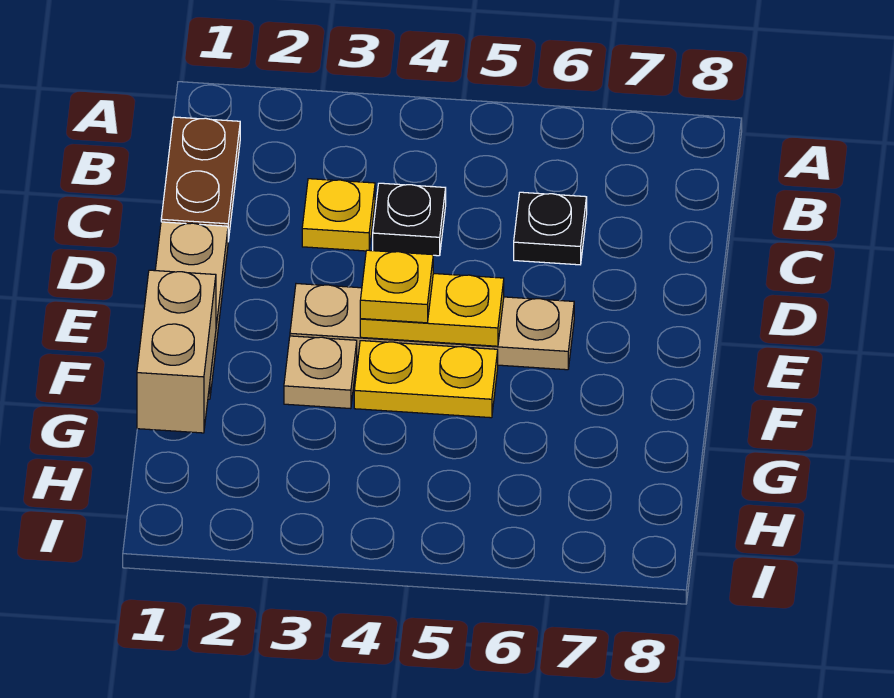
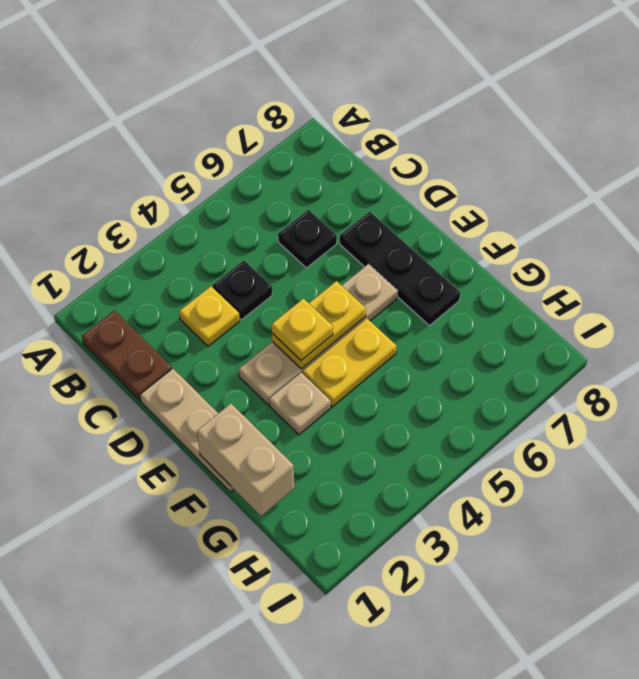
none -> black 1x3 plate [340,212,460,326]

